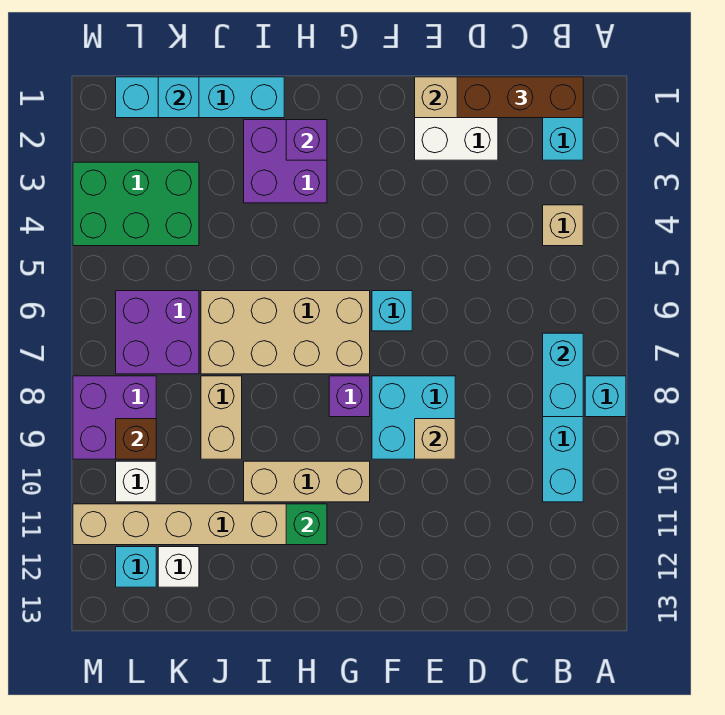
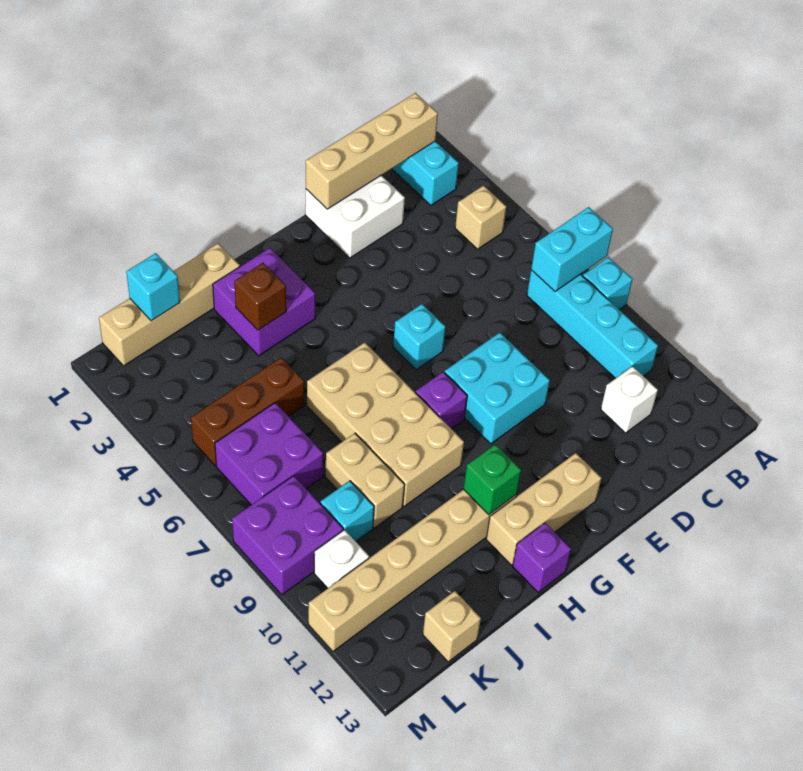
brown 1x3 brick [457,77,583,118] -> brown 1x3 brick moved to [191,357,304,466]
cyan 1x2 brick [543,333,583,417] -> cyan 1x2 brick turned to [531,207,613,291]
tan 1x1 brick [415,419,455,459] -> tan 1x1 brick moved to [423,591,481,662]
tan 2x4 brick [201,291,370,374] -> tan 2x4 brick turned to [307,342,464,506]
tan 1x3 brick [244,461,370,502] -> tan 1x3 brick moved to [486,453,601,565]
purple 1x1 brick [286,120,327,160] -> purple 1x1 brick moved to [513,523,571,592]
cyan 1x4 brick [116,77,284,118] -> tan 1x4 brick [99,243,240,366]
green 2x3 brick [73,162,199,246] -> none
white 1x1 brick [158,547,199,587] -> white 1x1 brick moved to [601,366,658,433]
brown 1x1 brick [116,419,156,459] -> brown 1x1 brick moved to [234,263,286,330]
cyan 1x1 brick [116,547,156,587] -> cyan 1x1 brick moved to [320,481,374,541]

